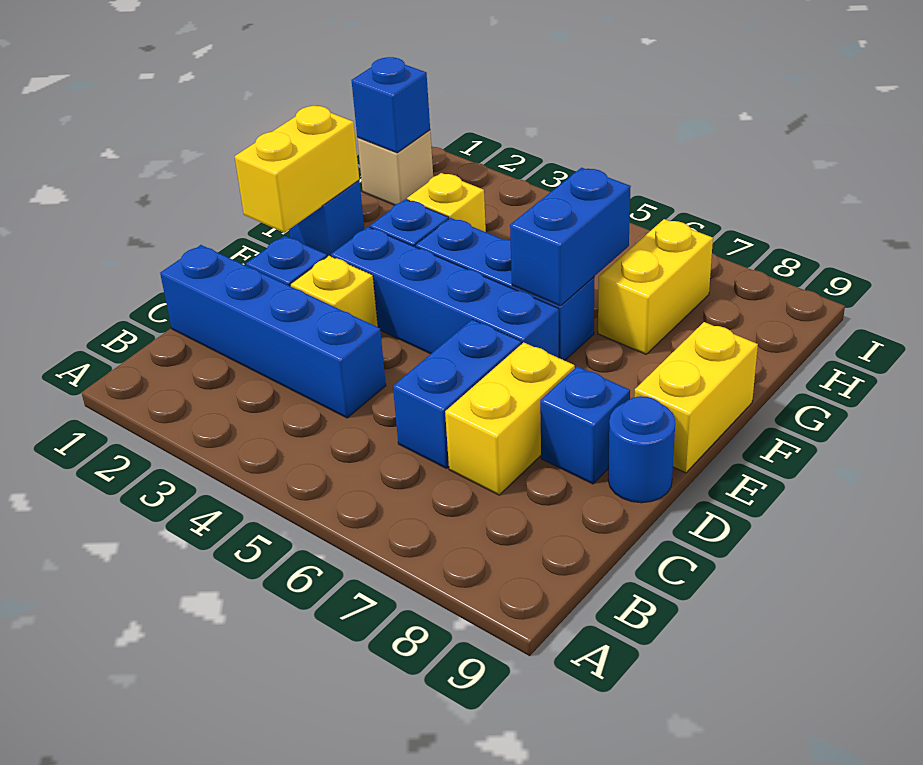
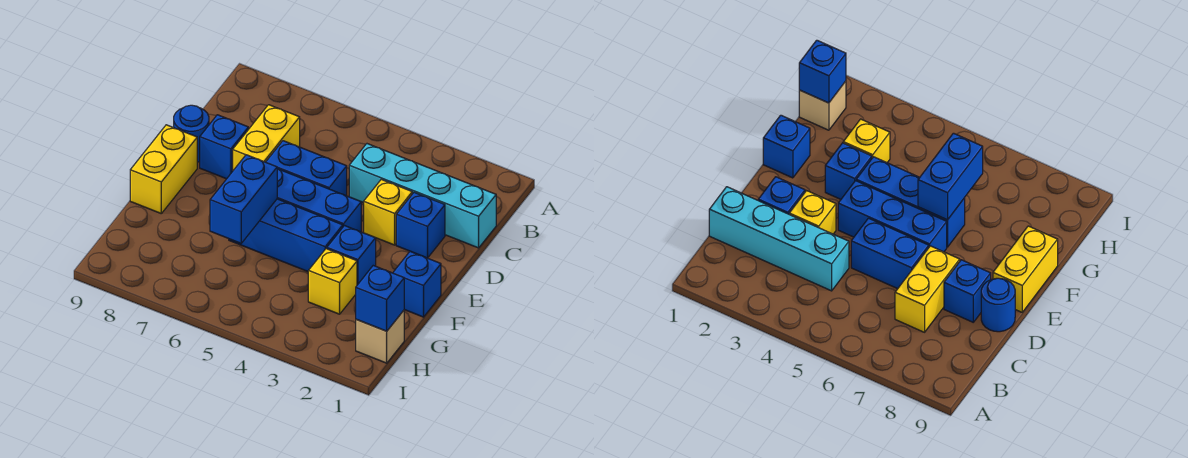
blue 1x4 brick [160,245,386,418] -> cyan 1x4 brick [349,144,496,248]
blue 1x2 brick [393,319,521,468] -> blue 1x2 brick turned to [266,141,347,196]
yellow 1x2 brick [235,106,359,233] -> none
blue 1x4 brick [331,227,559,358] -> blue 1x3 brick [277,169,361,232]
yellow 1x2 brick [598,219,713,354] -> none

